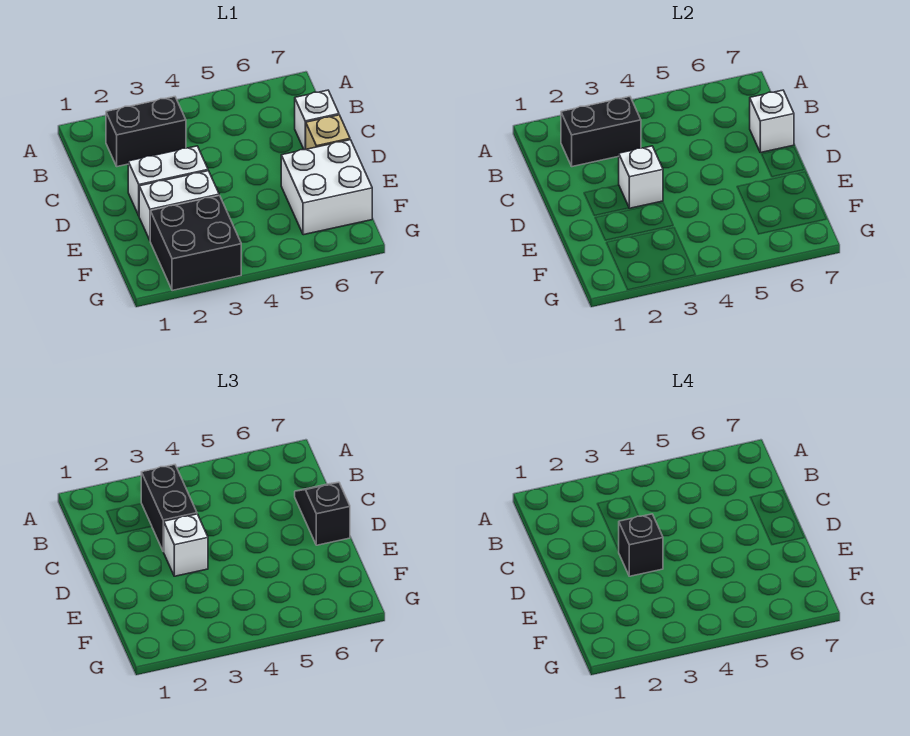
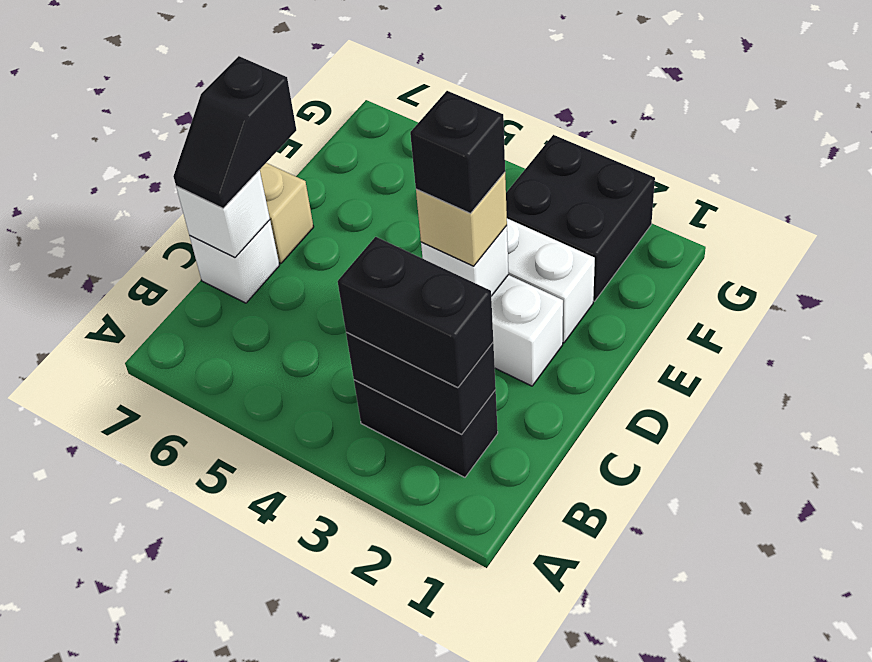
black 1x2 brick [141,465,197,551] -> black 1x2 brick turned to [338,237,493,388]
white 1x1 brick [163,514,208,576] -> tan 1x1 brick [416,172,507,266]
white 2x2 brick [281,140,372,235] -> none

